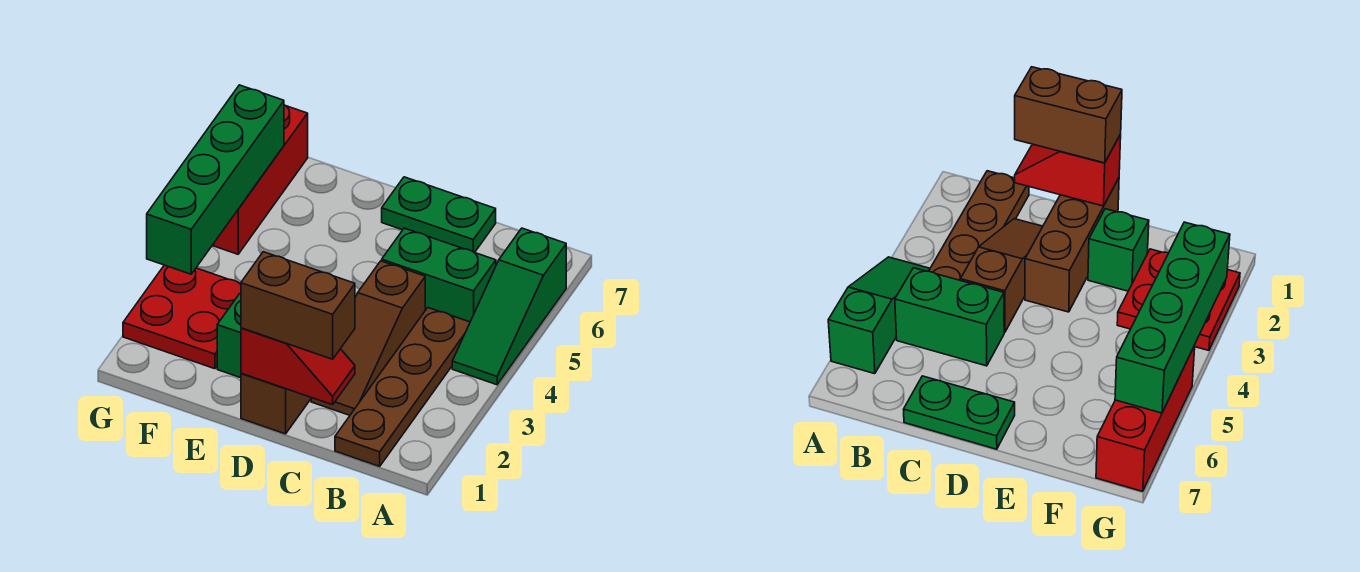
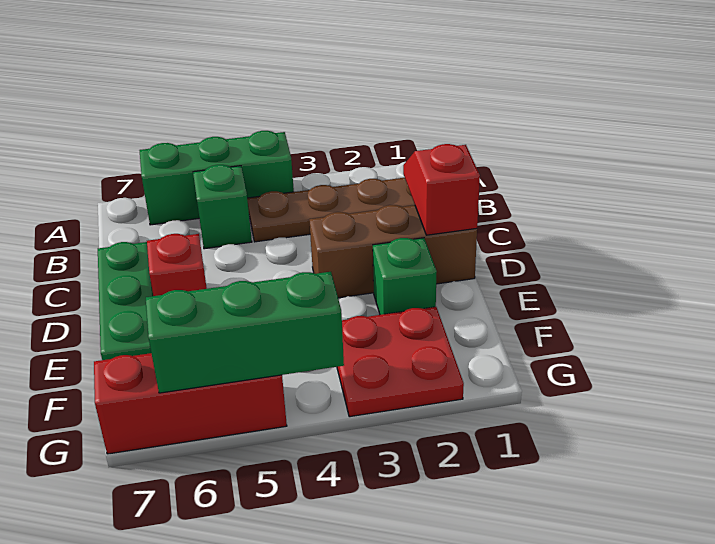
green 1x3 slope [452,228,566,385] -> green 1x3 brick [139,131,294,225]
green 1x2 brick [382,228,496,322] -> green 1x1 brick [193,165,252,249]
brown 1x2 brick [241,252,355,359] -> none
brown 1x3 slope [311,261,425,415] -> none
green 1x2 plate [382,177,496,252] -> green 1x3 plate [98,242,153,360]
none -> red 1x1 brick [147,234,207,296]
green 1x4 brick [147,85,284,274] -> green 1x3 brick [146,272,344,393]

